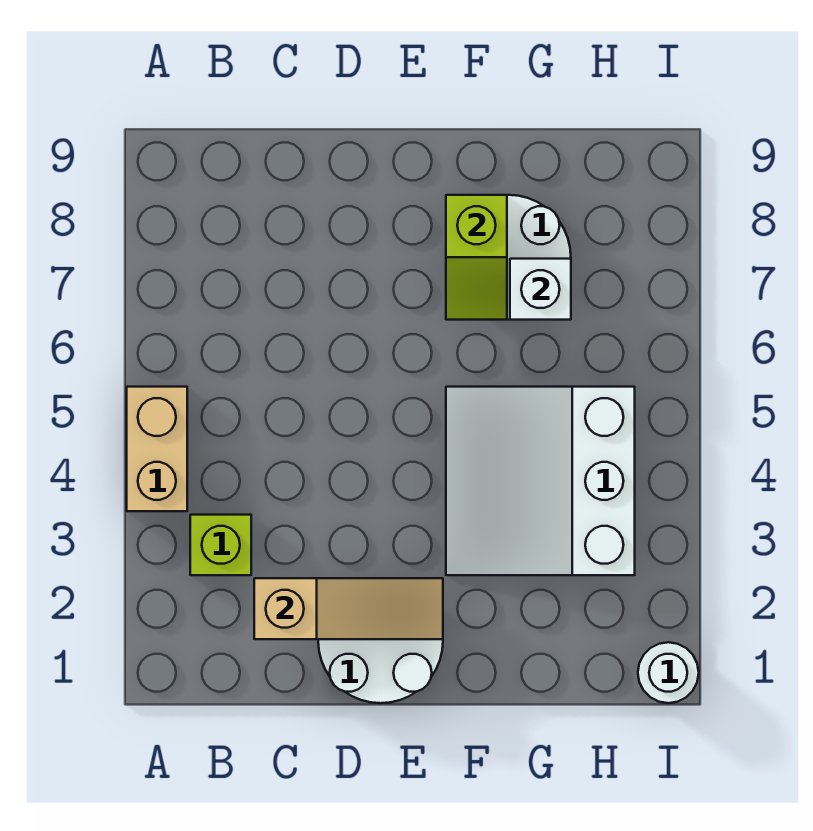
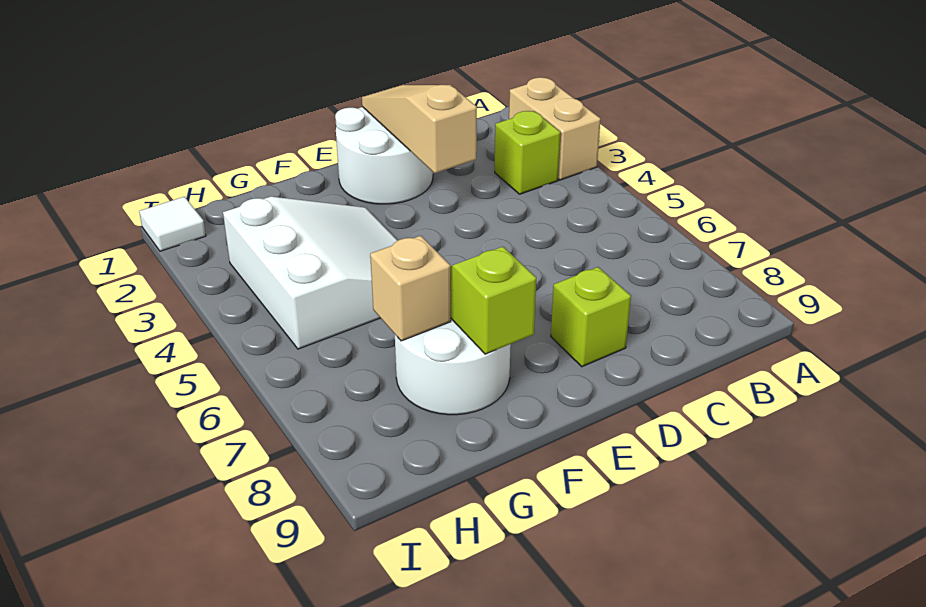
tan 1x2 brick [127,387,187,511] -> tan 1x2 brick moved to [509,77,601,180]
tan 1x3 slope [254,578,443,639] -> tan 1x3 slope turned to [362,85,477,173]
none -> lime 1x1 brick [551,267,631,367]
white 1x1 brick [510,259,571,320] -> tan 1x1 brick [370,236,451,341]
white 1x1 round brick [638,642,699,703] -> white 1x1 tile [139,197,206,251]

